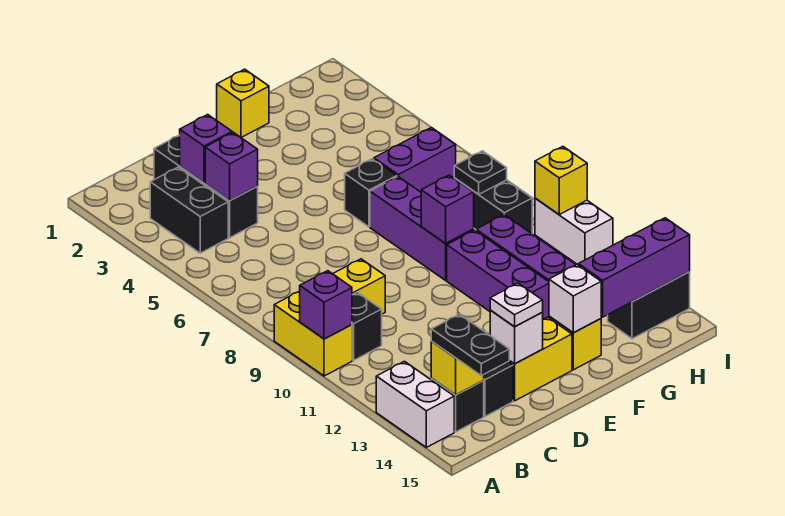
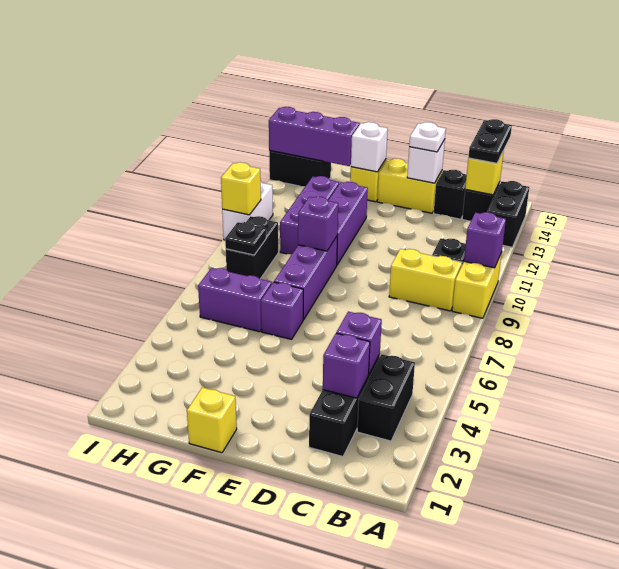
white 1x2 brick [376,361,454,447] -> black 1x2 brick [487,181,529,247]
black 1x1 brick [345,159,397,227] -> purple 1x1 brick [261,282,304,339]

